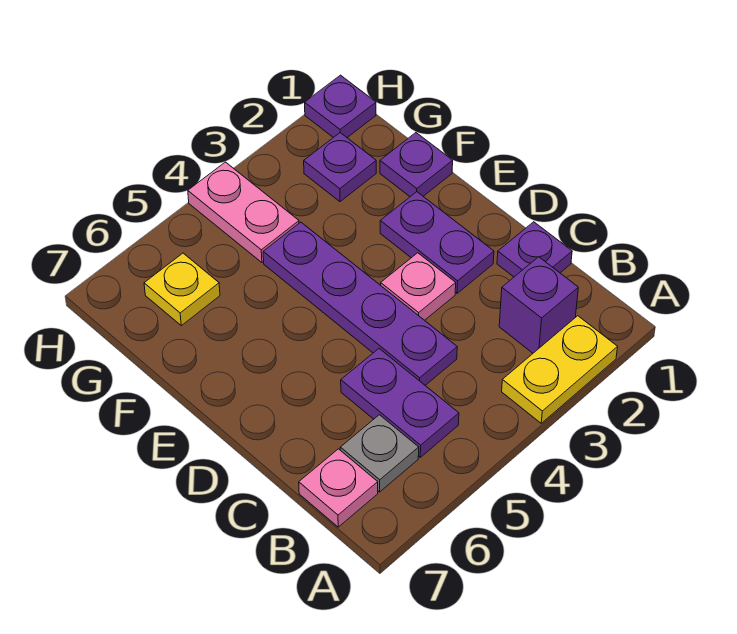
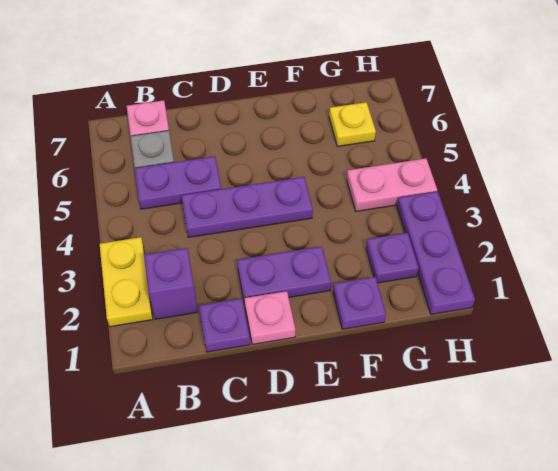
purple 1x4 plate [263,222,457,385] -> purple 1x3 plate [182,177,313,238]
pink 1x1 plate [381,253,456,320] -> pink 1x1 plate moved to [244,291,295,344]
purple 1x1 plate [305,75,376,138] -> purple 1x3 plate [397,191,475,314]

